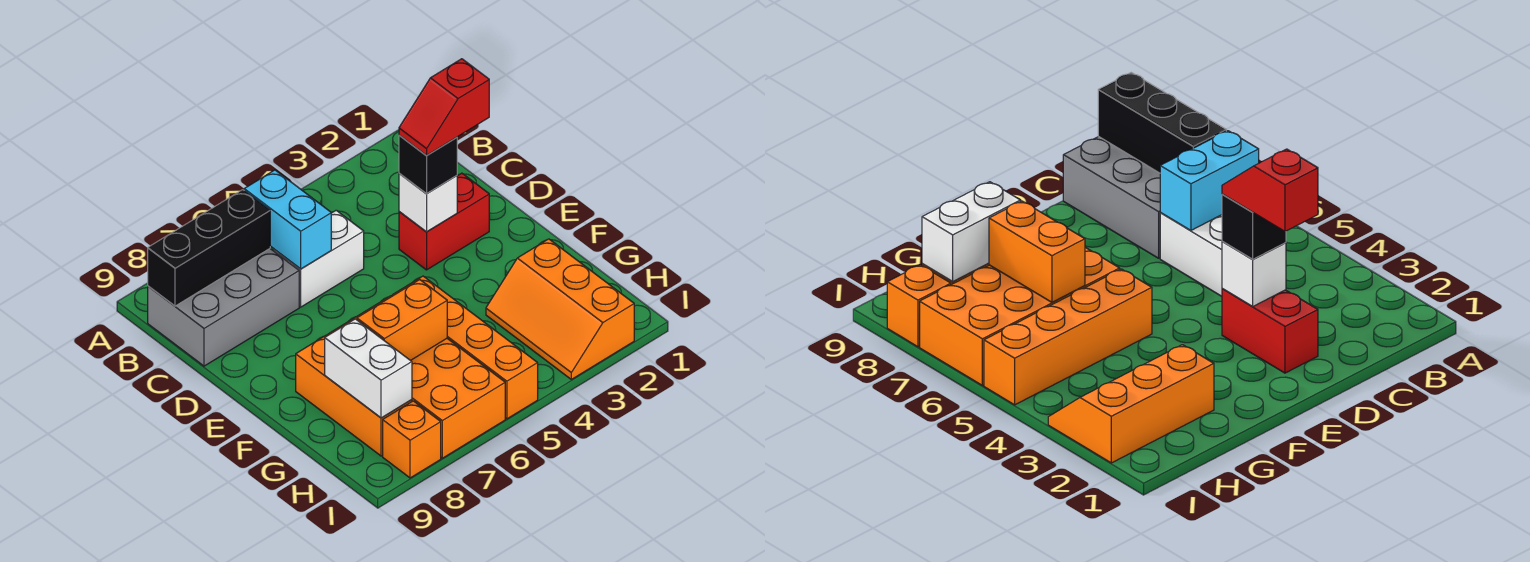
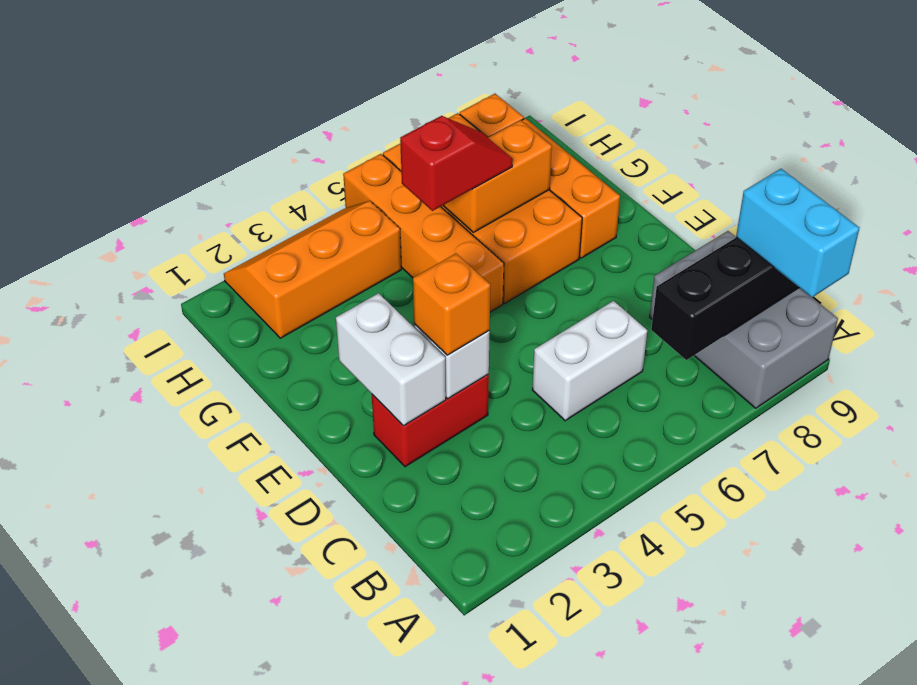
cyan 1x2 brick [244,170,331,269] -> cyan 1x2 brick moved to [736,169,859,297]
grey 2x3 brick [148,249,299,366] -> grey 2x3 brick turned to [650,231,838,408]
red 1x2 slope [399,59,489,155] -> red 1x2 slope moved to [400,116,513,211]
black 1x1 brick [399,135,457,194] -> orange 1x1 brick [413,254,490,355]
orange 2x3 slope [486,239,634,379] -> orange 2x3 slope turned to [224,201,401,338]
white 1x2 brick [325,319,412,418] -> white 1x2 brick moved to [336,293,446,426]

